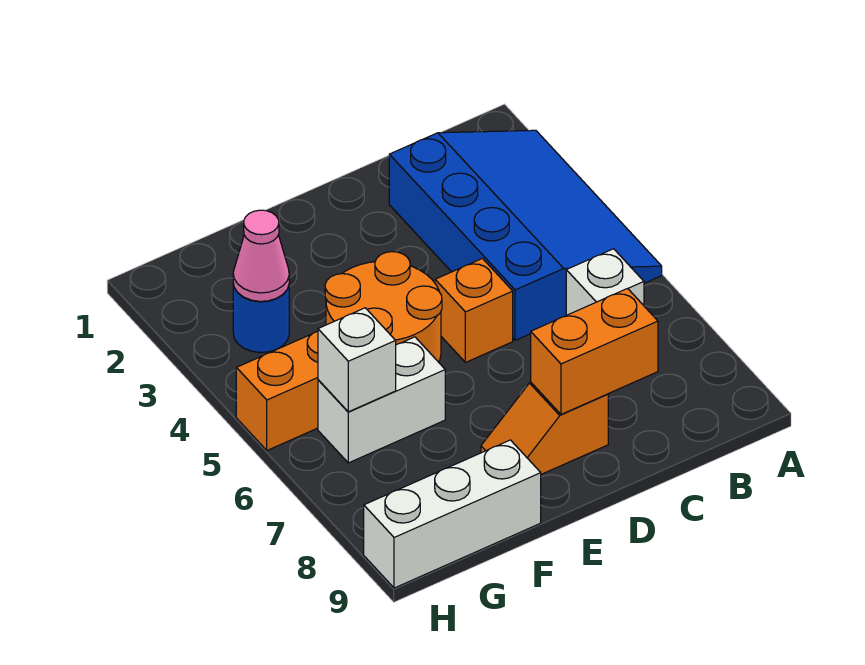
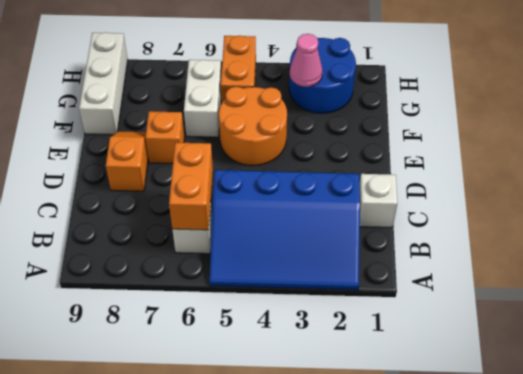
orange 1x2 brick [531,289,658,414] -> orange 1x2 brick moved to [169,142,213,230]
orange 1x1 brick [435,258,513,363] -> orange 1x1 brick moved to [145,111,185,164]
blue 1x1 round brick [233,283,289,353] -> blue 2x2 round brick [289,38,356,113]
white 1x1 brick [318,308,396,412] -> white 1x1 brick moved to [360,174,398,227]

